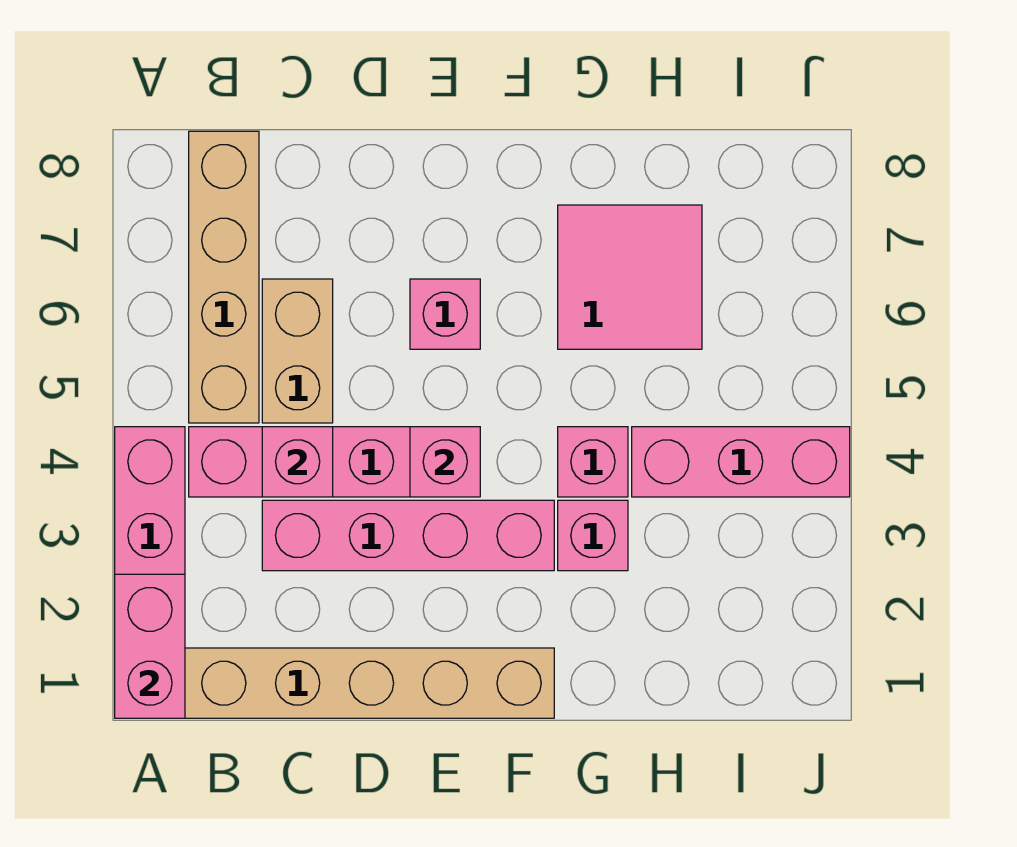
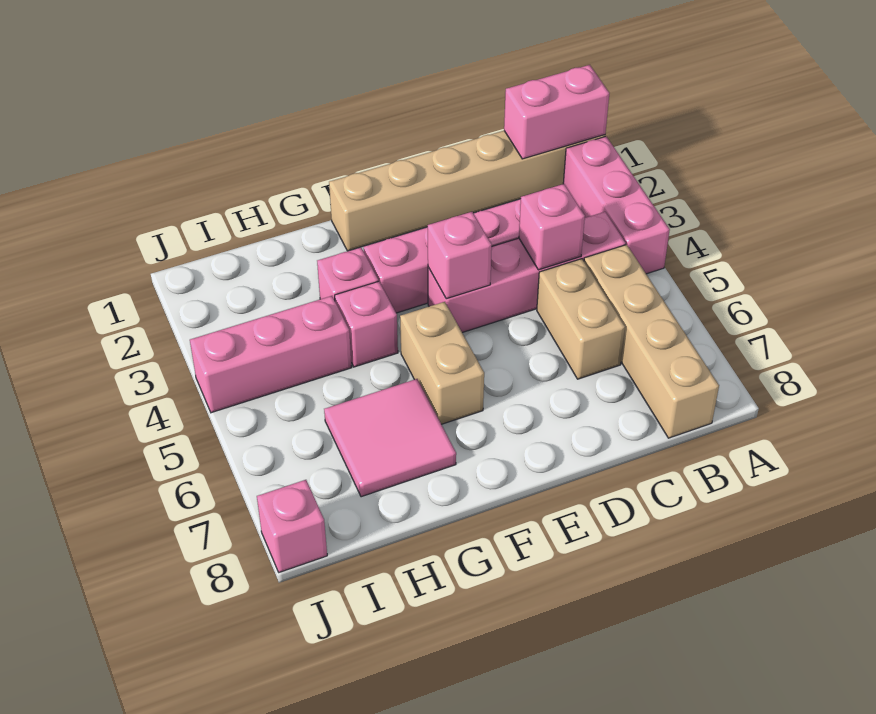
pink 1x2 brick [115,574,185,718] -> pink 1x2 brick turned to [504,65,609,159]
pink 1x1 brick [410,279,480,349] -> pink 1x1 brick moved to [257,480,327,572]
none -> tan 1x2 brick [400,302,484,424]

